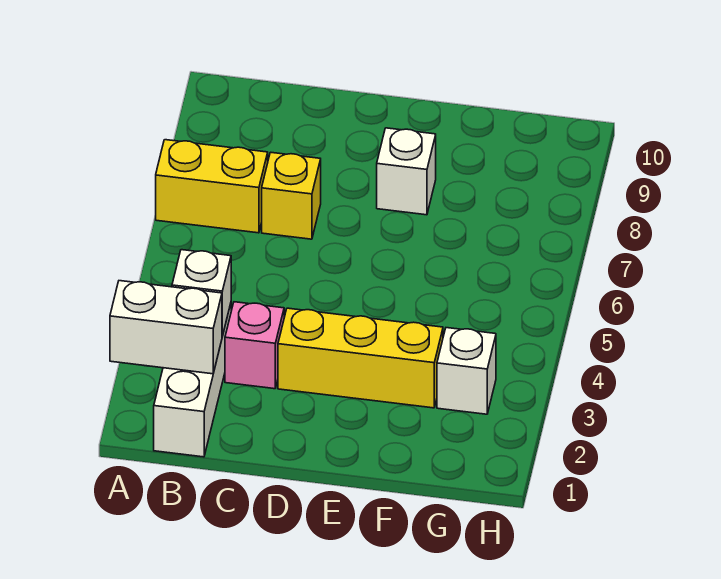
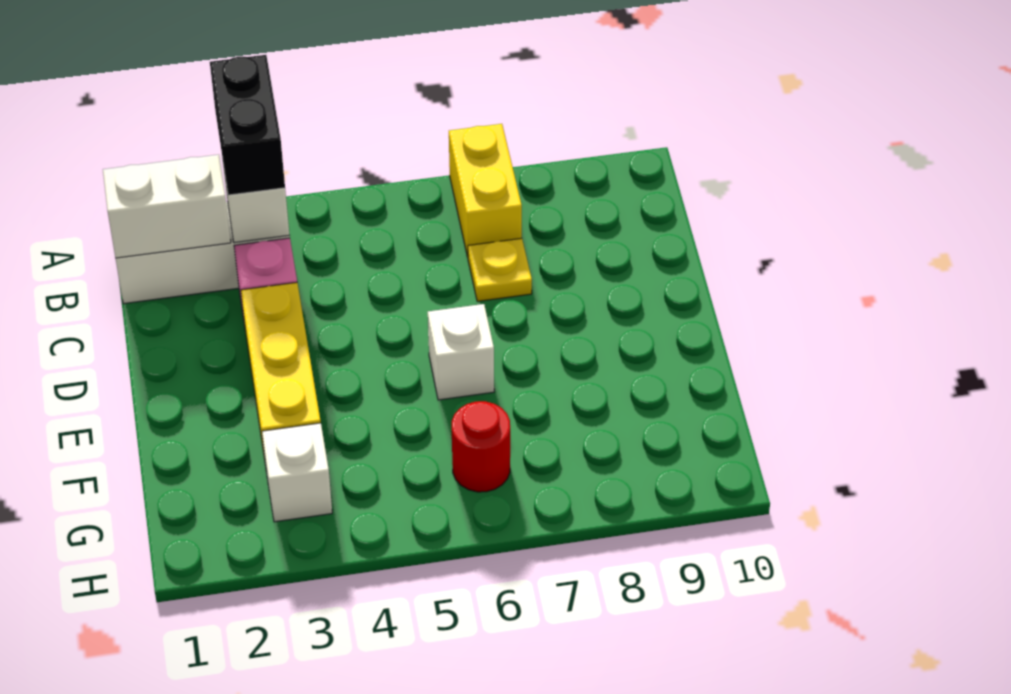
white 1x2 brick [110,281,222,374] -> white 1x2 brick turned to [103,155,231,258]
none -> black 1x2 brick [210,55,285,195]
yellow 1x1 brick [262,152,321,239] -> yellow 1x1 plate [468,238,532,301]
white 1x1 brick [377,128,436,215] -> white 1x1 brick moved to [428,304,494,400]
none -> red 1x1 round brick [452,401,510,492]

